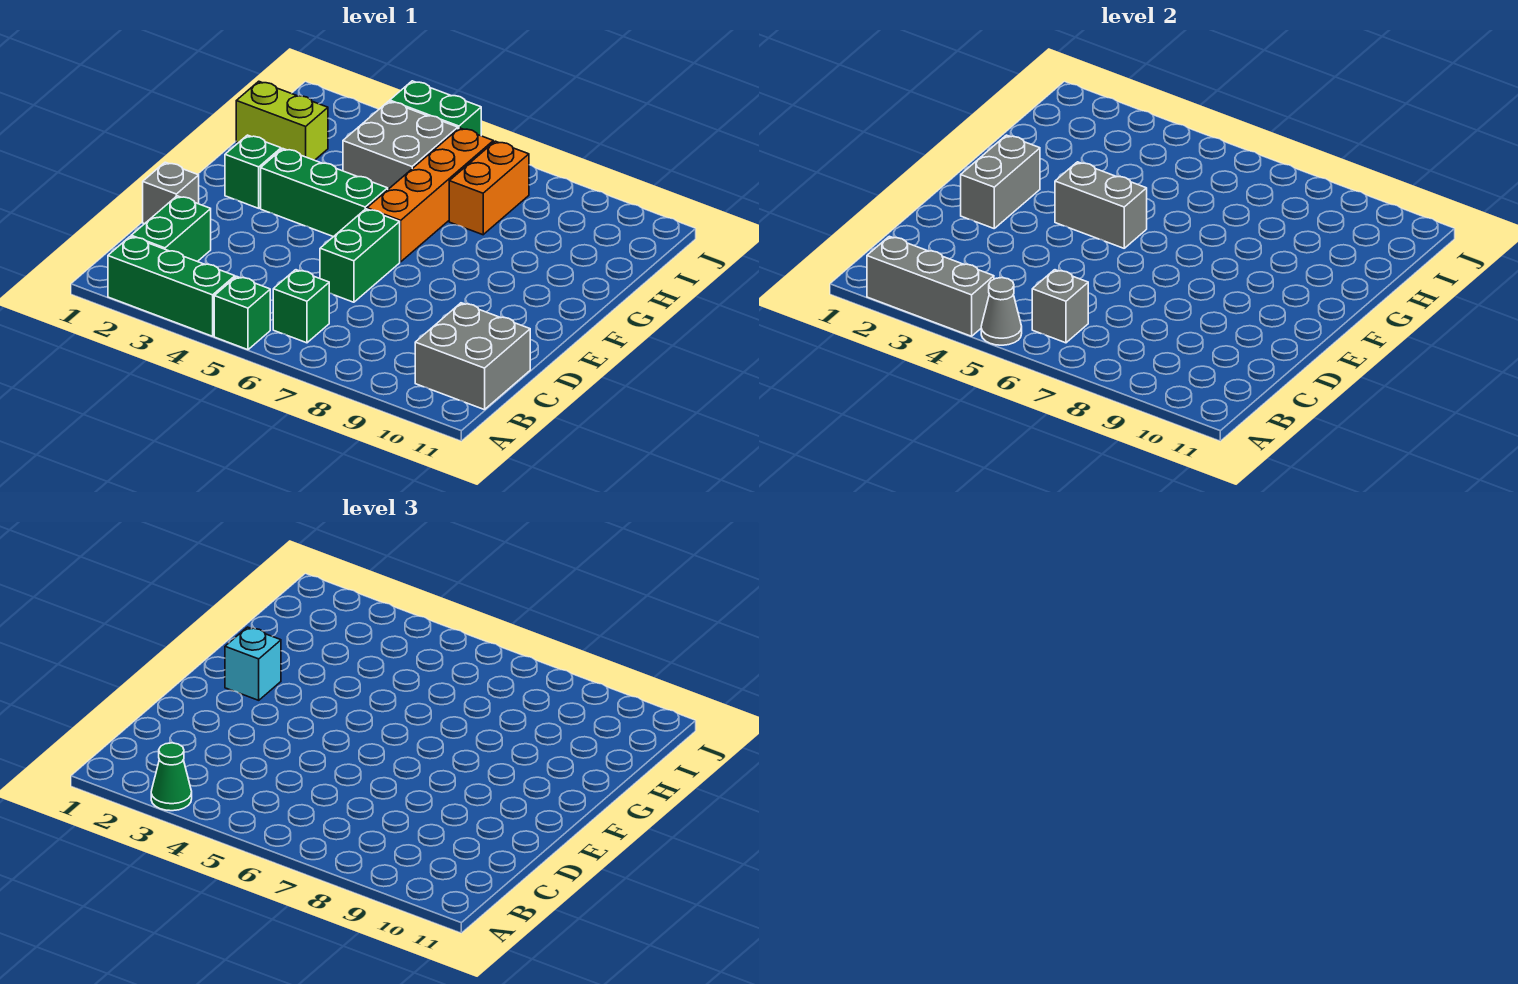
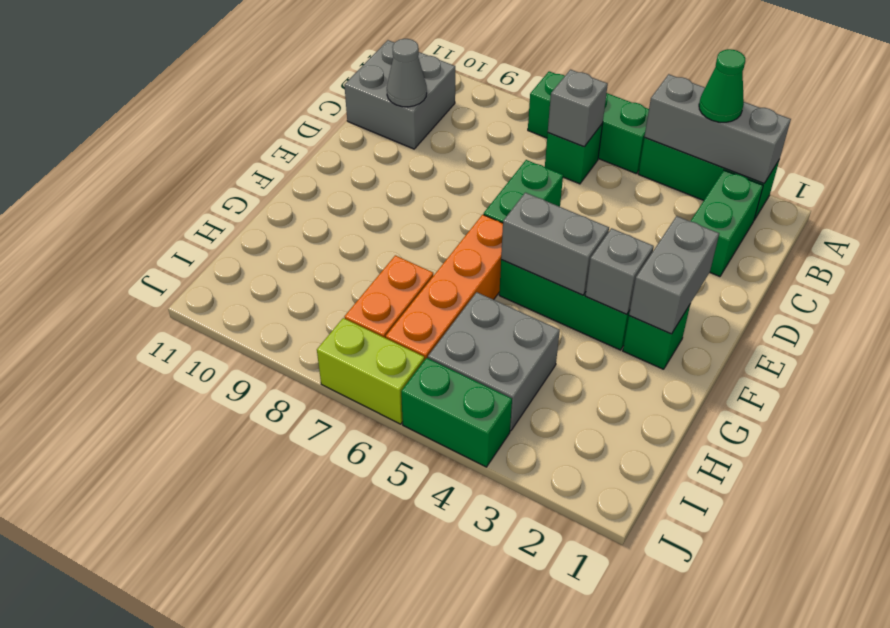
green 1x1 brick [214,276,270,350] -> green 1x3 brick [528,71,649,173]
grey 1x1 cone [981,278,1022,345] -> grey 1x1 cone moved to [387,39,427,107]
grey 1x1 brick [143,162,199,224] -> grey 1x1 brick moved to [585,228,654,314]
cyan 1x1 brick [225,627,281,700] -> none
lime 1x2 brick [236,81,328,160] -> lime 1x2 brick moved to [317,318,425,424]

